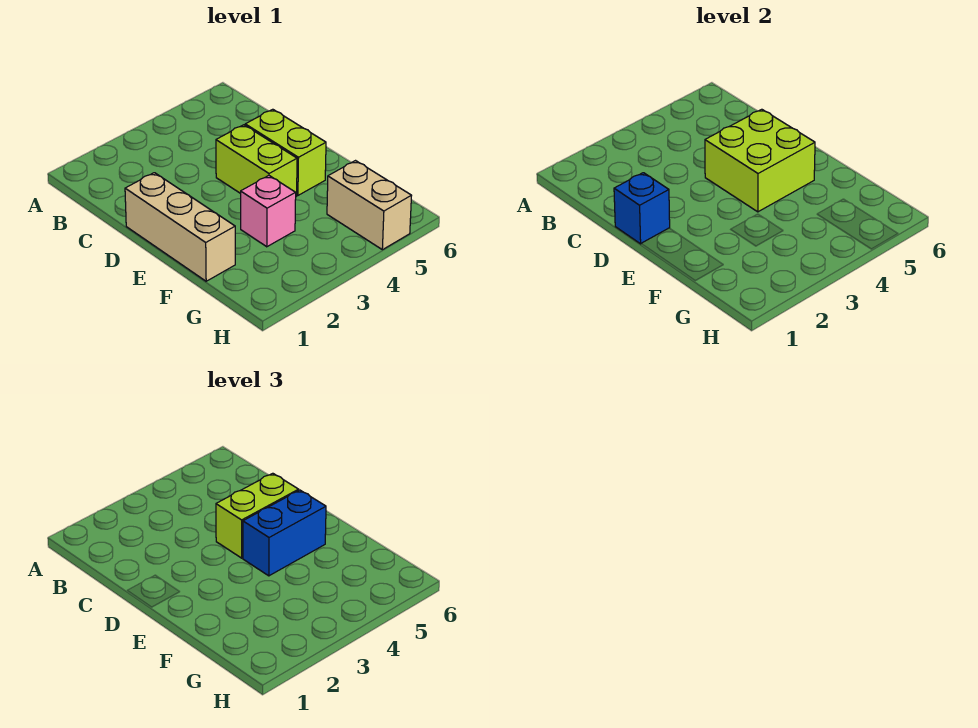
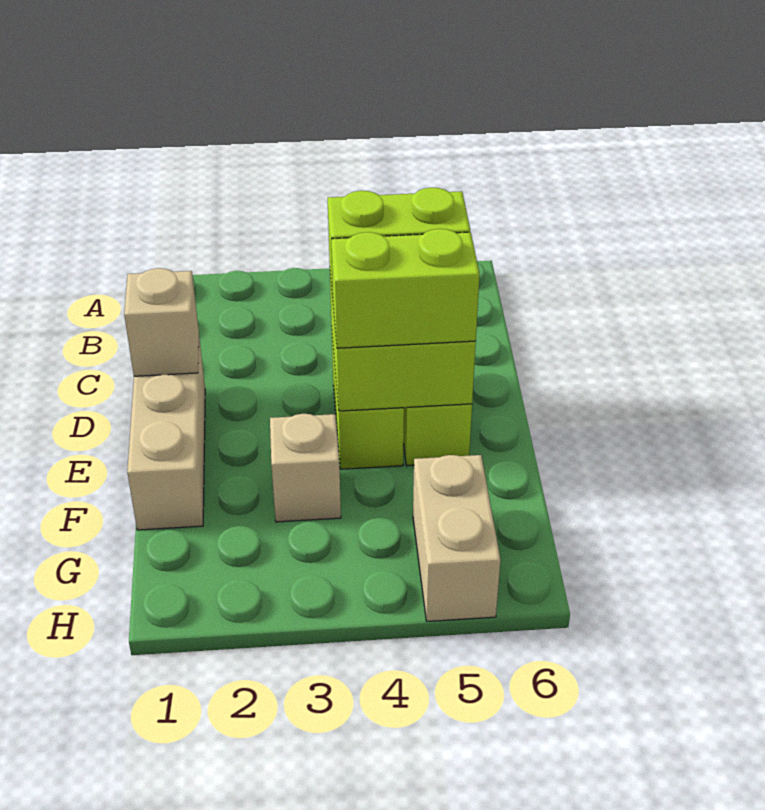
blue 1x1 brick [614,173,670,244] -> tan 1x1 brick [124,268,199,376]
blue 1x2 brick [243,490,326,576] -> lime 1x2 brick [331,229,480,348]
pink 1x1 brick [241,176,296,247] -> tan 1x1 brick [270,414,341,522]

